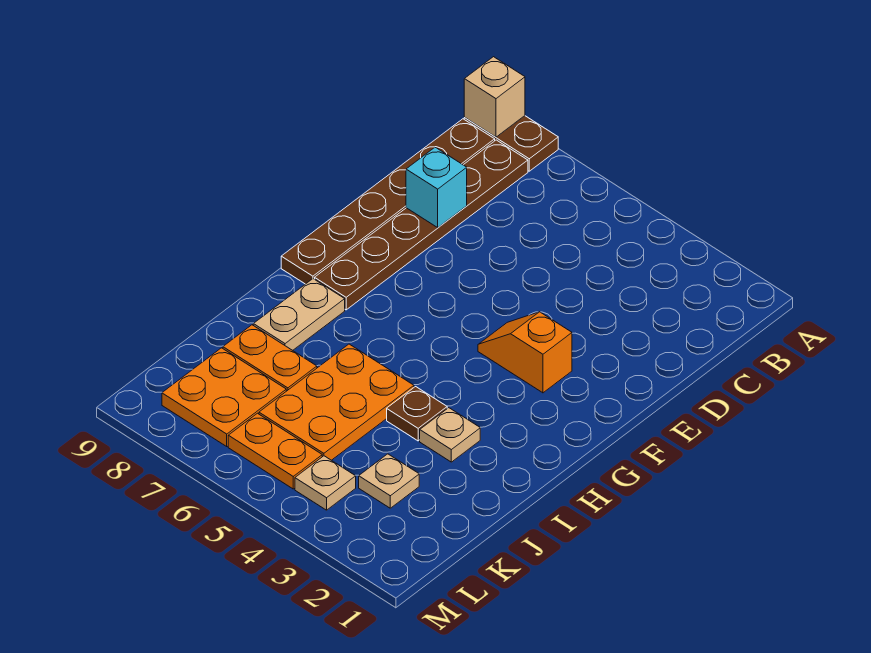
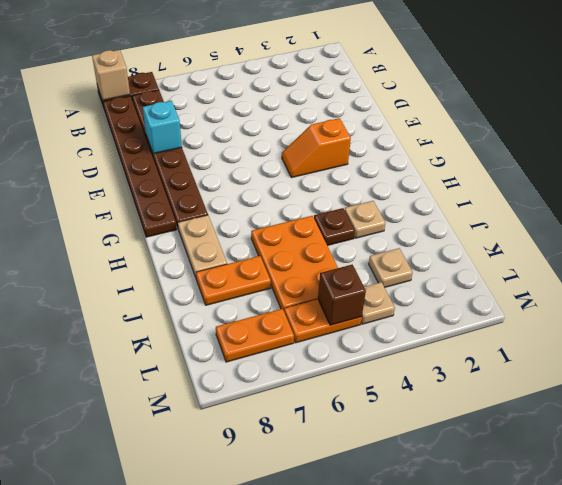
orange 2x2 plate [162,348,286,446] -> orange 1x2 plate [216,309,294,362]
none -> brown 1x1 brick [318,265,366,325]

